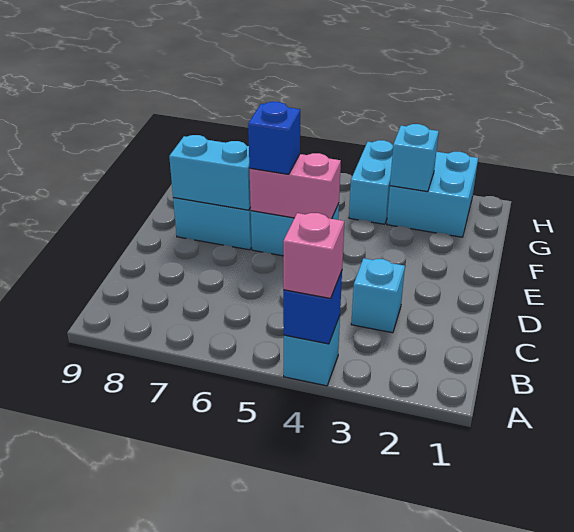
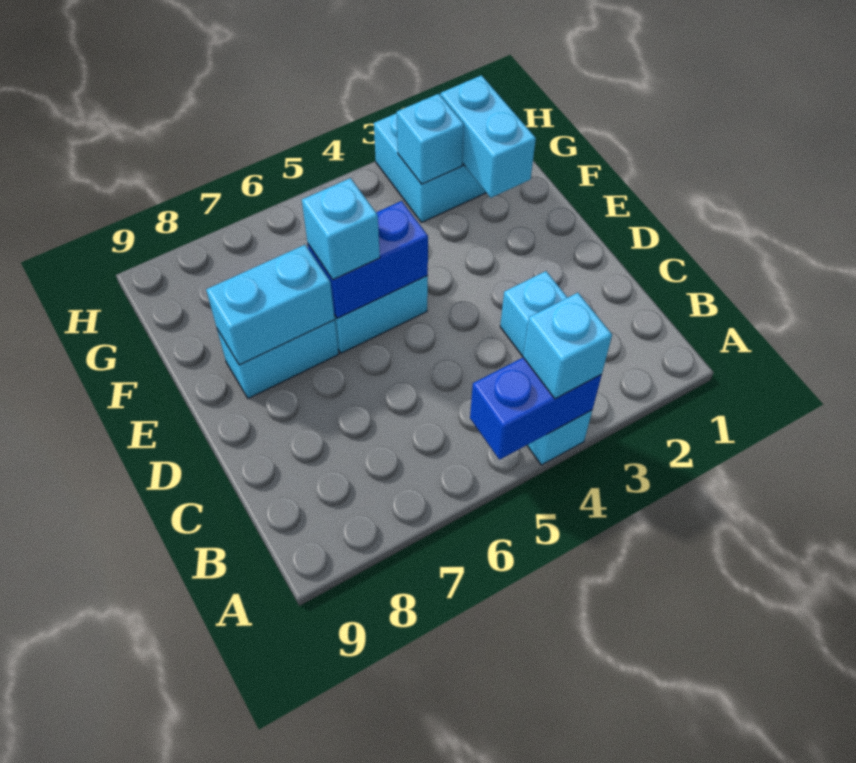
blue 1x1 brick [283,271,342,344] -> blue 1x2 brick [470,358,602,460]
pink 1x1 brick [283,213,344,298] -> cyan 1x1 brick [523,293,612,399]
pink 1x2 brick [250,153,341,219] -> blue 1x2 brick [308,201,428,318]
blue 1x1 brick [248,102,300,174] -> cyan 1x1 brick [302,178,380,280]
cyan 1x2 brick [349,140,393,224] -> cyan 1x2 brick moved to [441,75,536,198]

